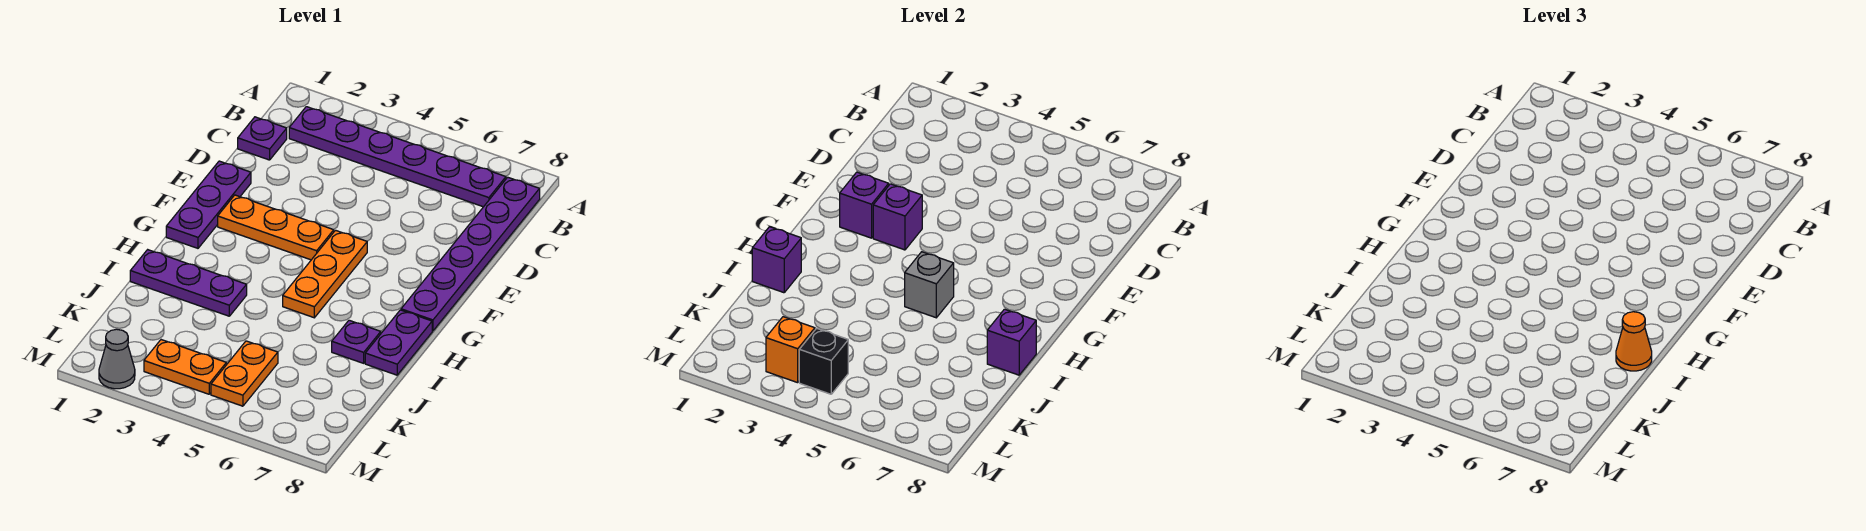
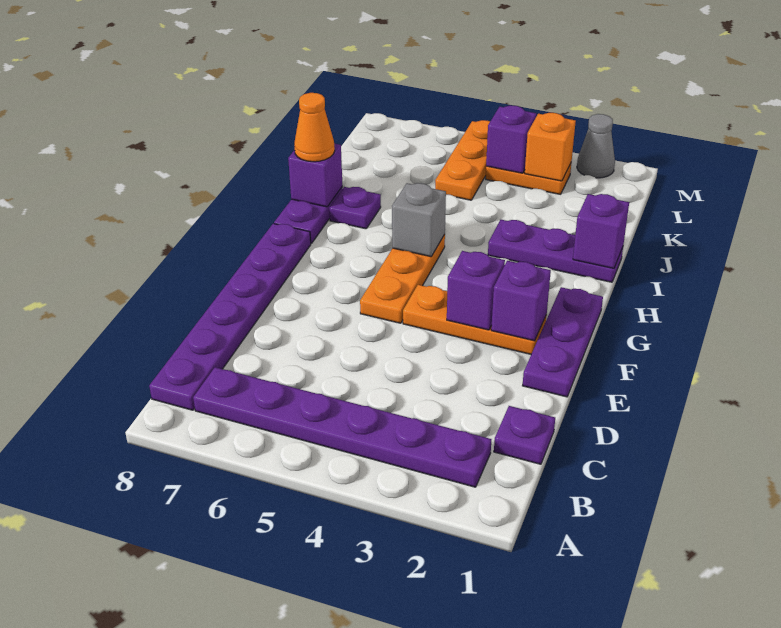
orange 1x2 plate [211,341,278,406] -> orange 1x3 plate [435,120,490,200]
black 1x1 brick [799,328,848,394] -> purple 1x1 brick [486,105,536,173]

